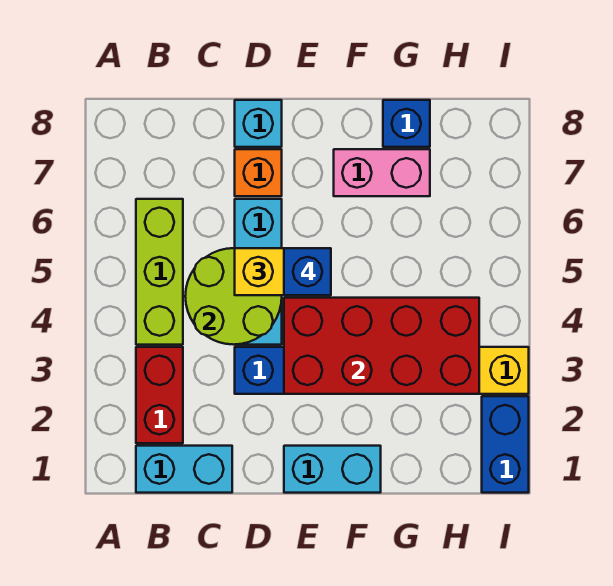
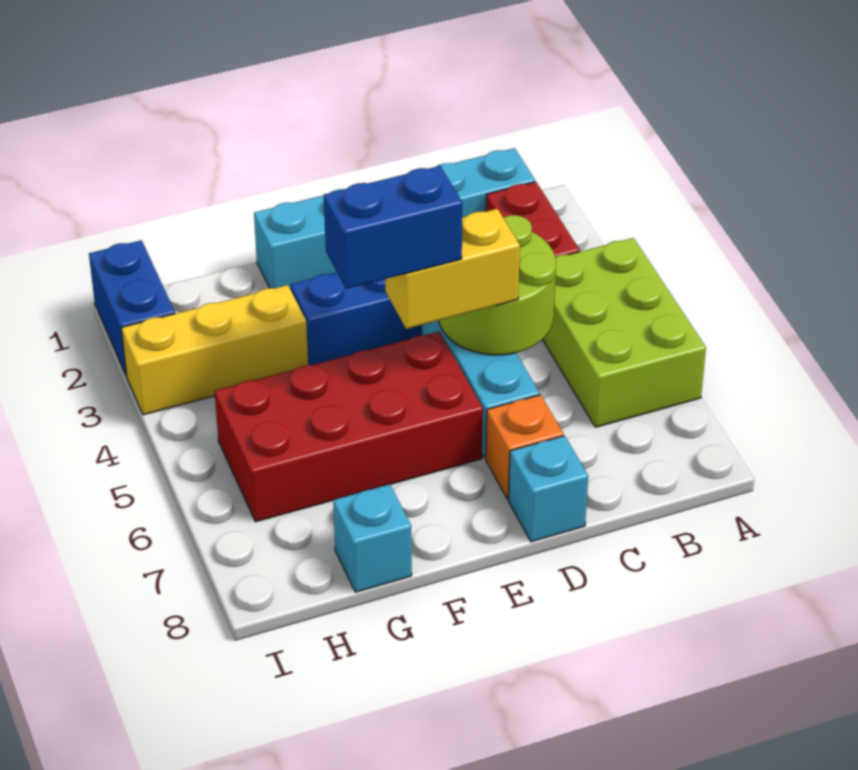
lime 1x3 brick [136,199,183,345] -> lime 2x3 brick [543,238,706,427]
red 2x4 brick [284,298,479,394] -> red 2x4 brick moved to [215,331,483,522]
blue 1x1 brick [284,248,331,295] -> blue 1x2 brick [324,166,462,289]
pink 1x2 brick [334,149,430,196] -> none
blue 1x1 brick [383,100,430,147] -> cyan 1x1 brick [333,484,412,592]

